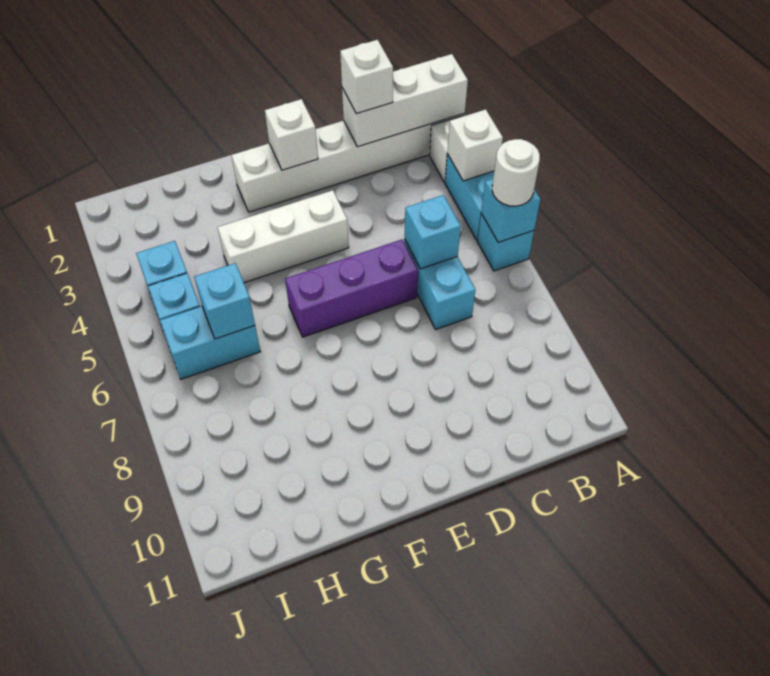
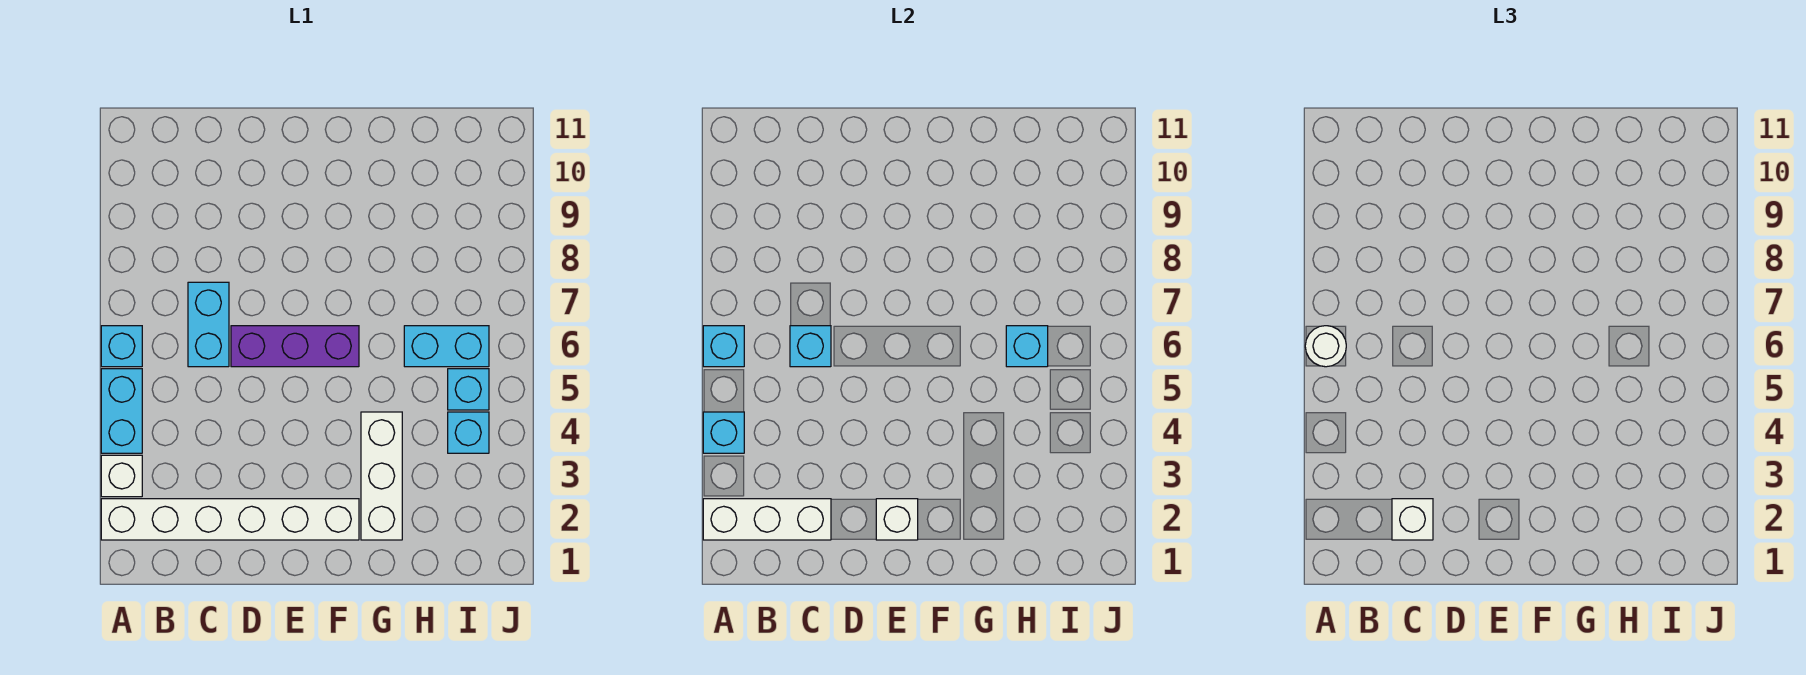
white 1x1 brick [447,109,503,181] -> cyan 1x1 brick [703,412,744,453]
white 1x3 brick [217,190,349,283] -> white 1x3 brick turned to [361,412,402,540]

